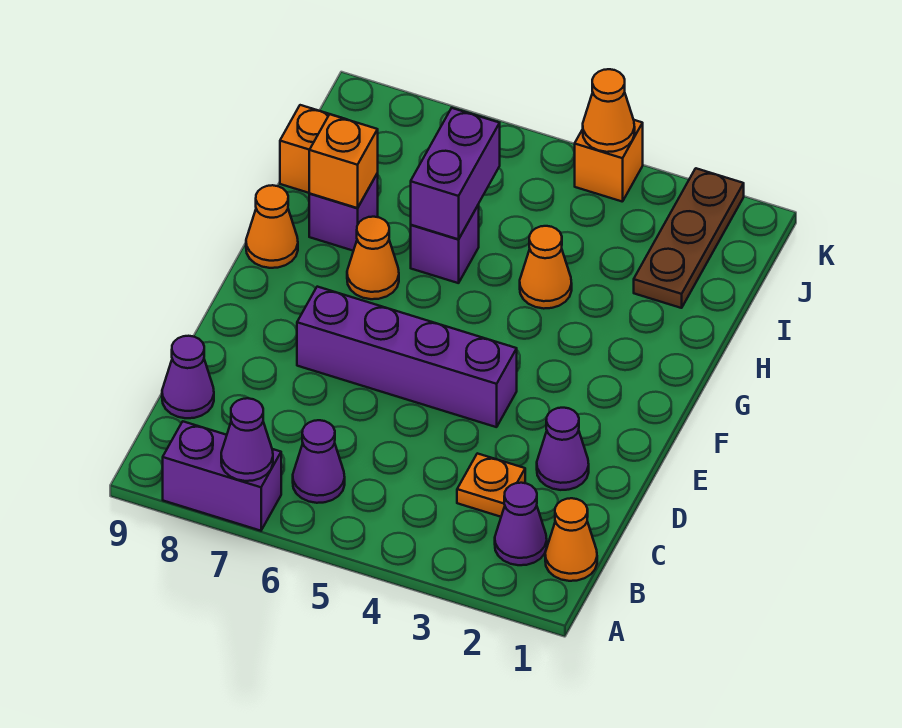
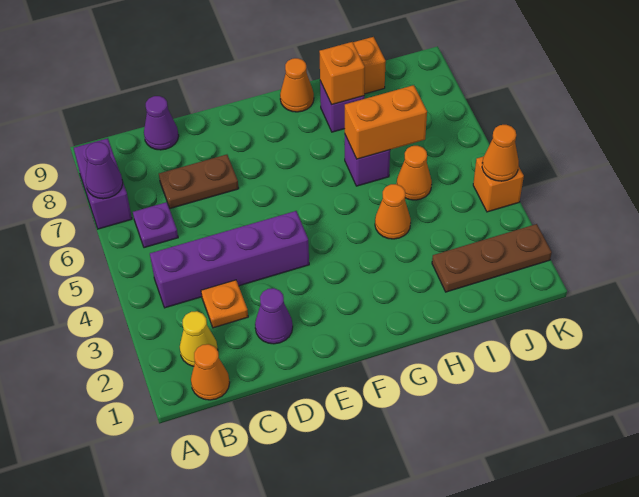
purple 1x1 cone [495,483,547,565] -> yellow 1x1 cone [180,311,218,366]
purple 1x1 cone [293,420,345,503] -> purple 1x1 plate [133,202,178,248]
none -> brown 1x2 plate [159,155,239,208]
purple 1x4 brick [297,287,517,427] -> purple 1x4 brick turned to [150,211,309,308]
orange 1x1 cone [347,217,399,299] -> orange 1x1 cone moved to [397,146,432,200]
purple 1x2 brick [411,108,500,239] -> orange 1x2 brick [345,85,427,159]

